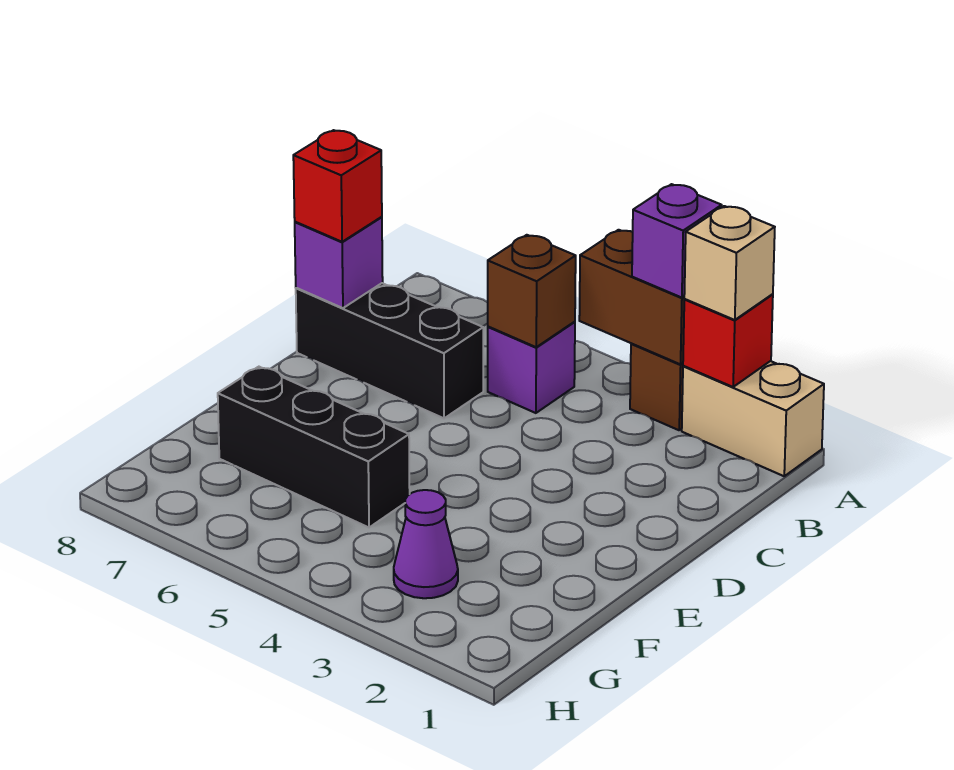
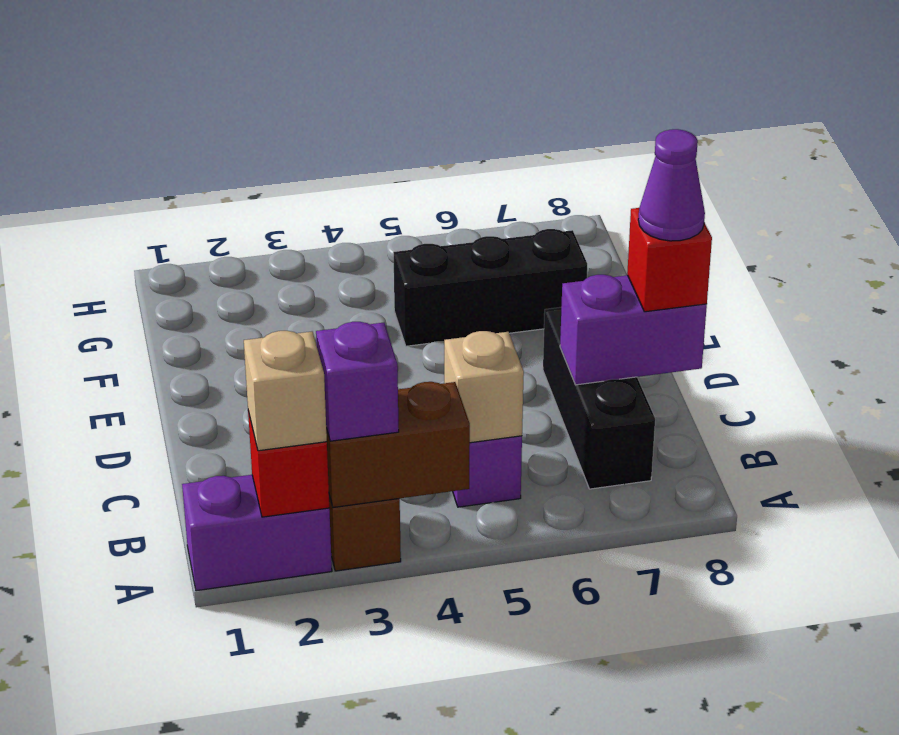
tan 1x2 brick [682,361,824,476] -> purple 1x2 brick [182,475,332,591]
brown 1x1 brick [488,235,576,347] -> tan 1x1 brick [444,331,524,443]
black 1x3 brick [296,283,483,418] -> black 1x3 brick turned to [543,307,655,489]
purple 1x1 brick [295,217,383,308] -> purple 1x2 brick [560,275,707,385]
purple 1x1 cone [394,490,458,598] -> purple 1x1 cone moved to [638,129,705,241]

